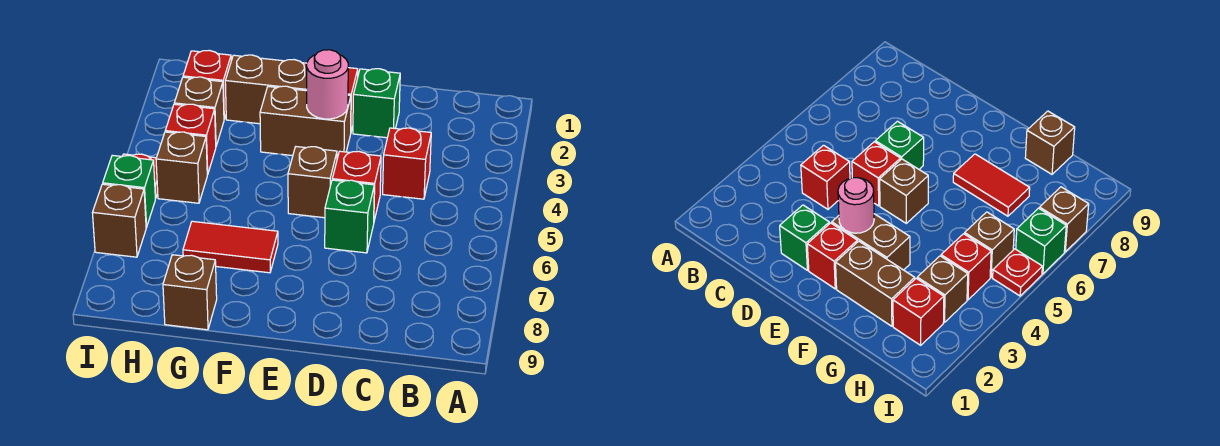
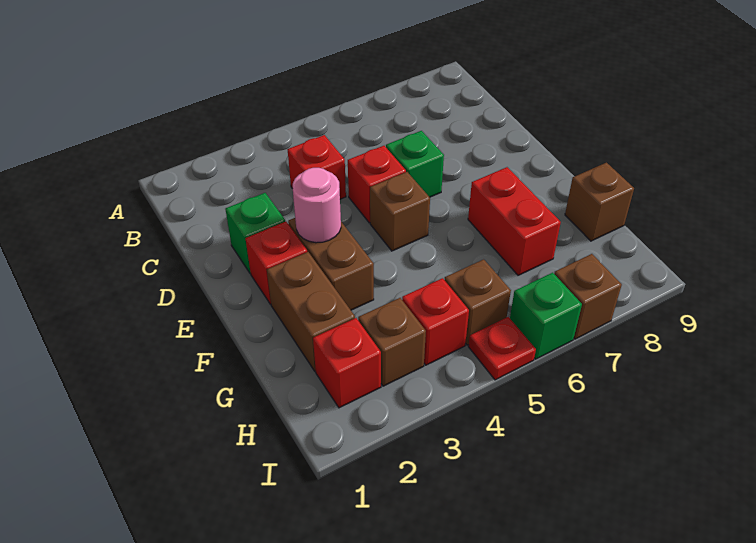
red 1x2 tile [183,221,278,273] -> red 1x2 brick [468,167,561,275]

